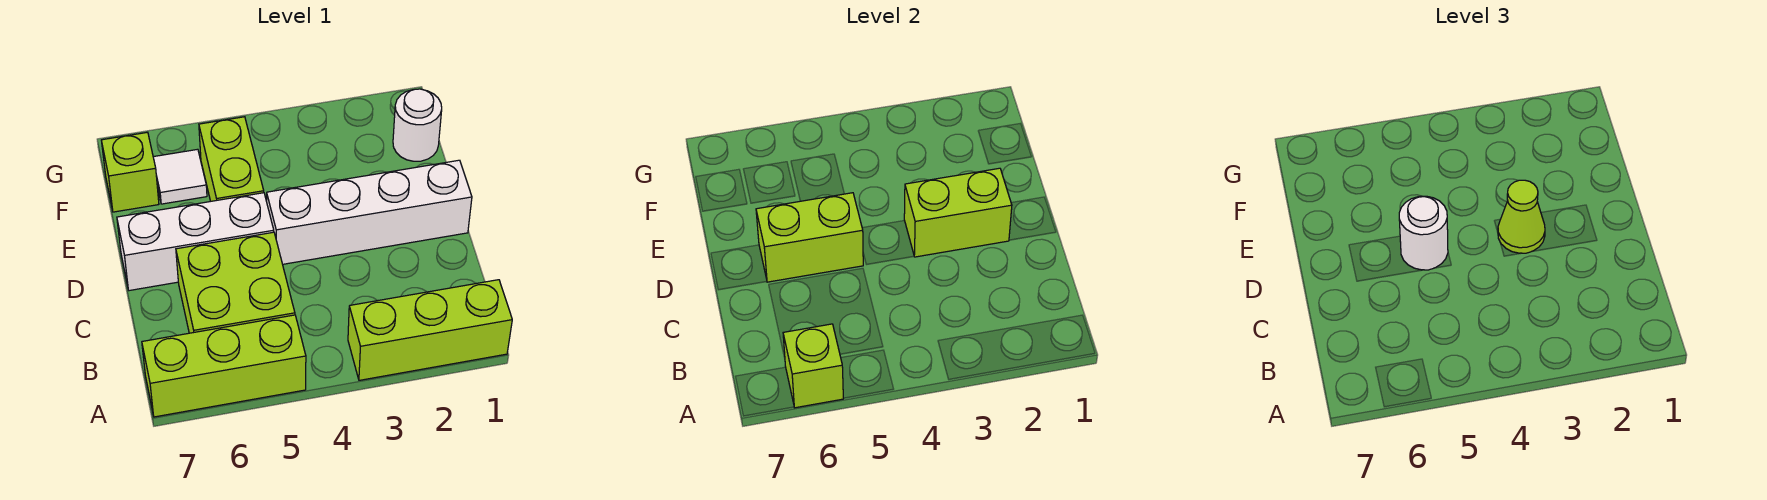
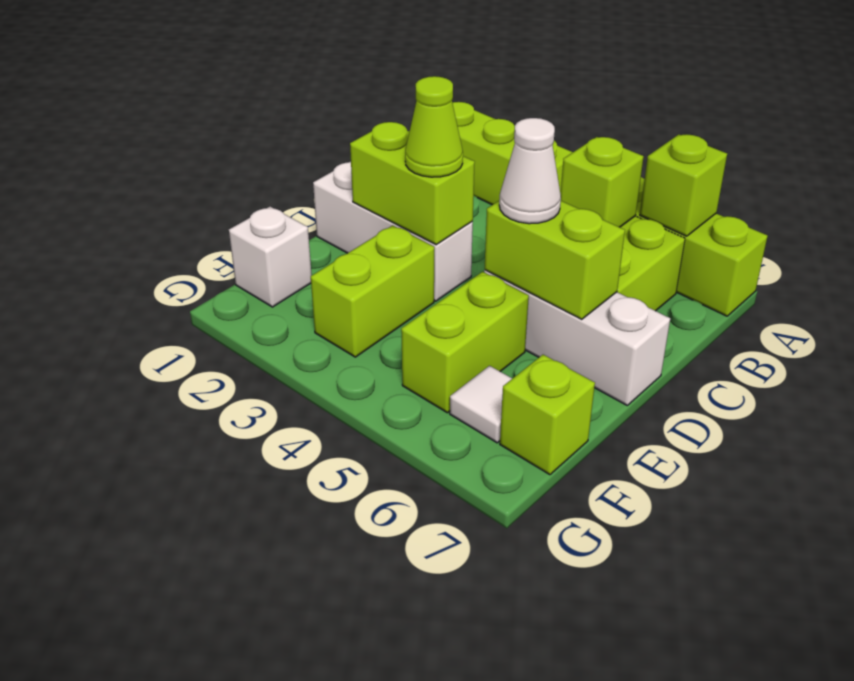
none -> lime 1x1 brick [560,137,644,227]
white 1x4 brick [267,160,472,264] -> white 1x3 brick [313,162,473,301]
white 1x1 round brick [1399,196,1448,270] -> white 1x1 cone [499,118,561,224]
none -> lime 1x2 brick [311,225,434,357]
white 1x1 round brick [393,89,442,161] -> white 1x1 brick [229,207,312,307]

